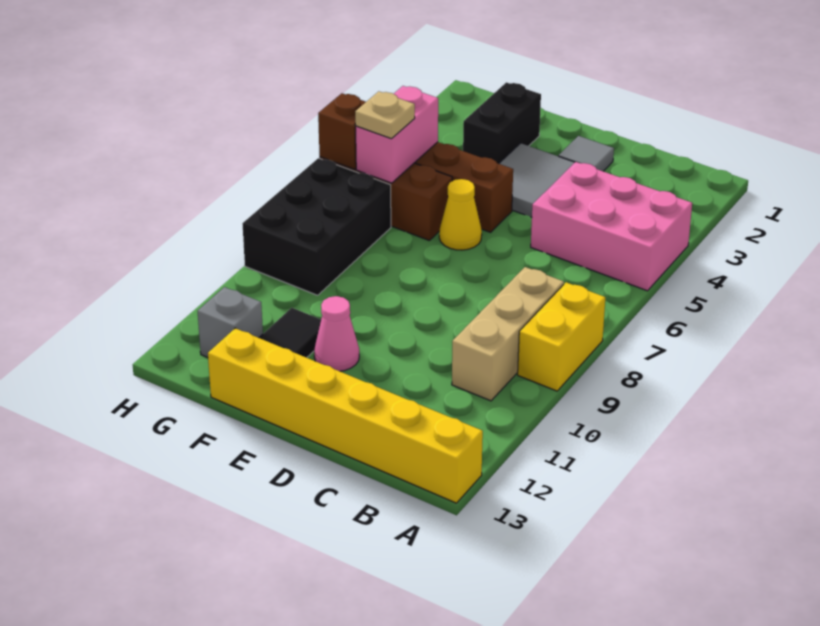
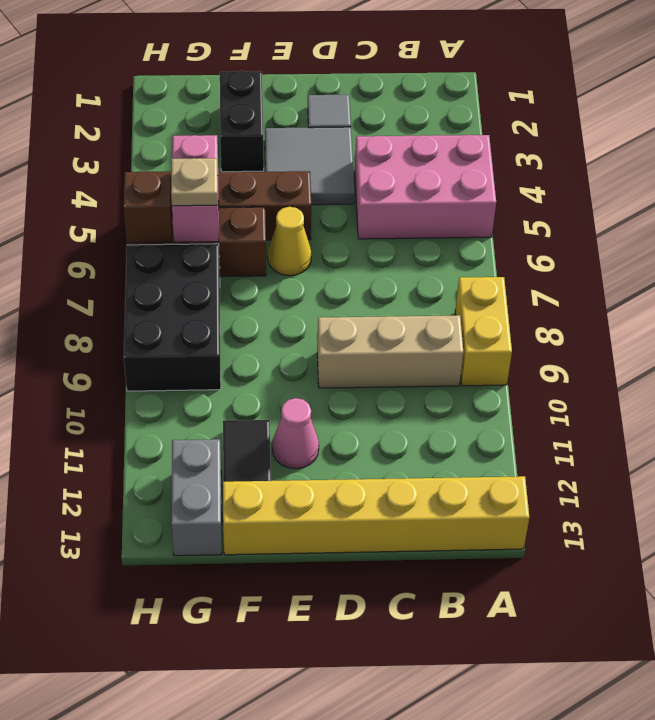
tan 1x3 brick [452,267,564,401] -> tan 1x3 brick turned to [317,315,463,388]
grey 1x1 brick [198,287,263,358] -> grey 1x2 brick [171,439,222,556]

